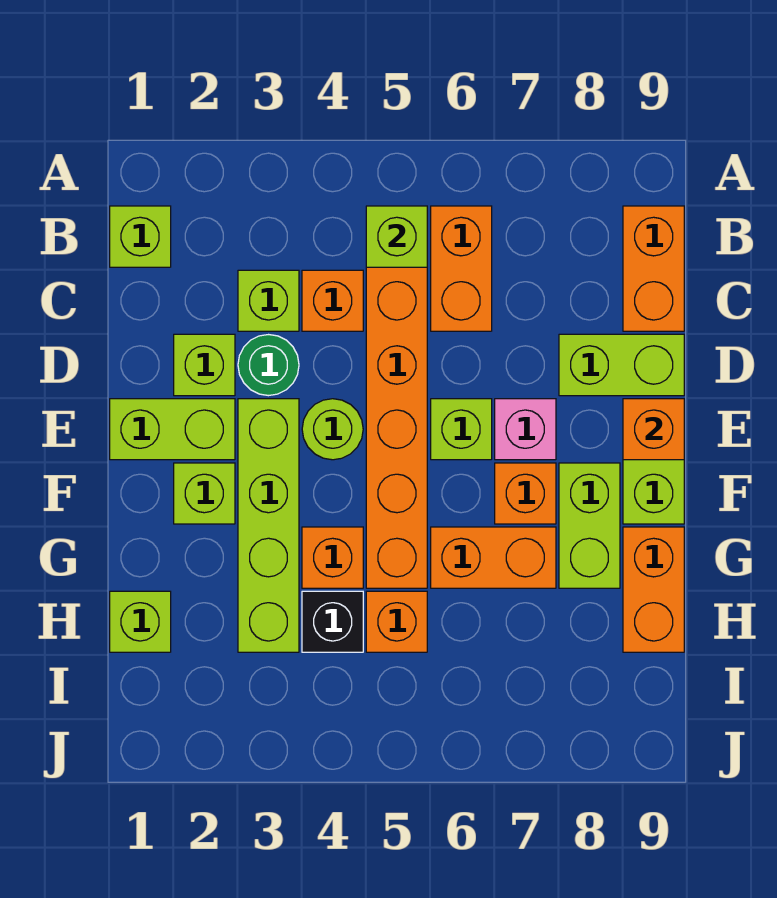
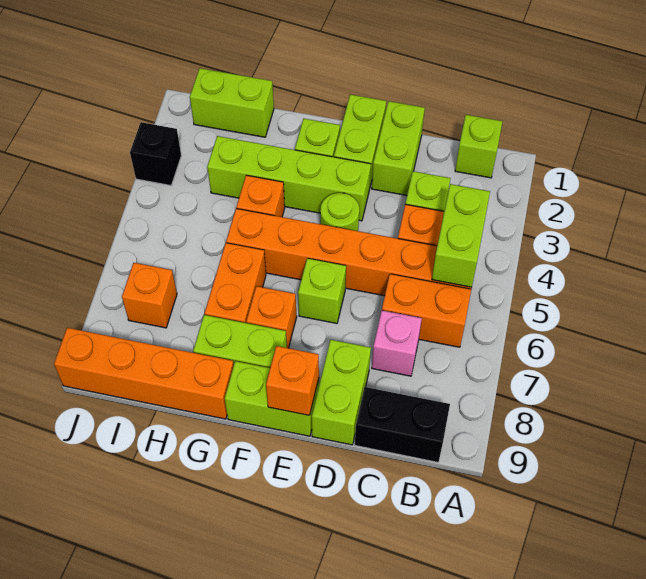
lime 1x1 brick [366,206,427,267] -> lime 1x2 brick [432,184,490,287]
orange 1x2 brick [623,206,684,331] -> black 1x2 brick [355,387,450,462]
lime 1x1 brick [174,334,235,396] -> lime 1x2 brick [372,101,425,195]
green 1x1 round brick [238,335,299,396] -> none
pink 1x1 brick [495,399,556,460] -> pink 1x1 brick moved to [372,310,422,376]
orange 1x2 brick [623,527,684,652] -> orange 1x4 brick [54,328,234,419]
lime 1x1 brick [110,591,171,652] -> lime 1x2 brick [190,68,274,137]
black 1x1 brick [302,591,363,652] -> black 1x1 brick moved to [130,122,181,186]
orange 1x1 brick [366,591,427,652] -> orange 1x1 brick moved to [122,263,177,328]

